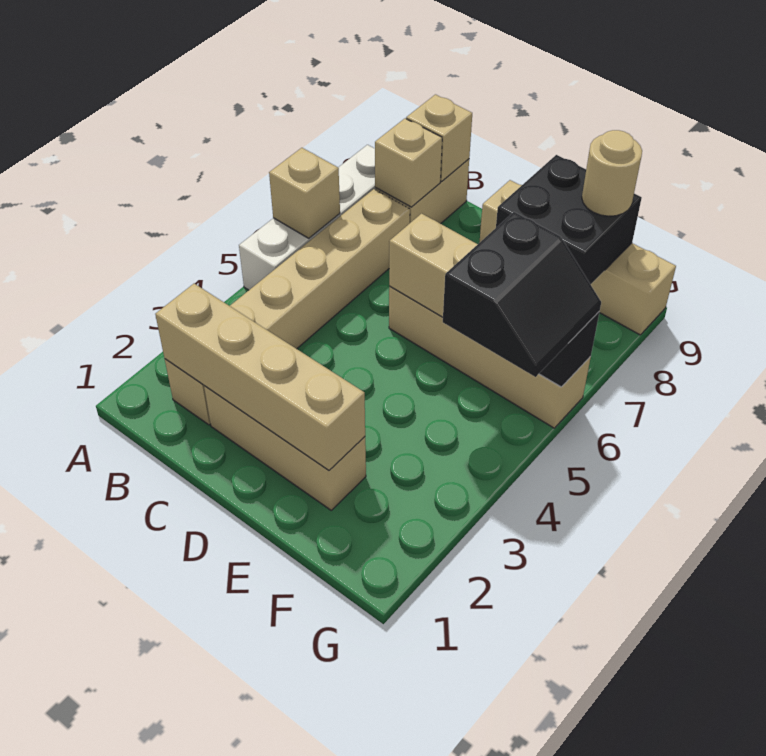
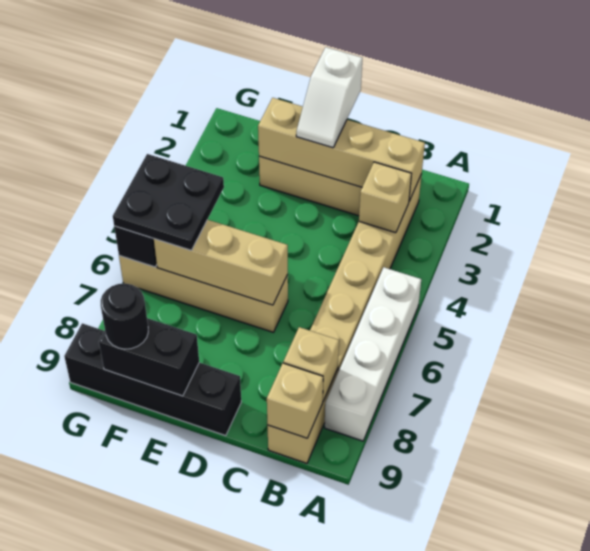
tan 1x1 brick [269,148,340,238] -> tan 1x1 brick moved to [359,162,412,233]
none -> white 1x2 slope [296,47,362,148]
tan 1x4 brick [479,180,676,335] -> black 1x4 brick [64,323,241,436]
black 2x2 brick [496,155,642,284] -> black 1x2 brick [99,318,199,396]
black 2x2 slope [443,212,601,377] -> black 2x2 plate [113,154,224,250]
tan 1x1 round brick [582,130,642,216] -> black 1x1 round brick [101,283,148,349]

